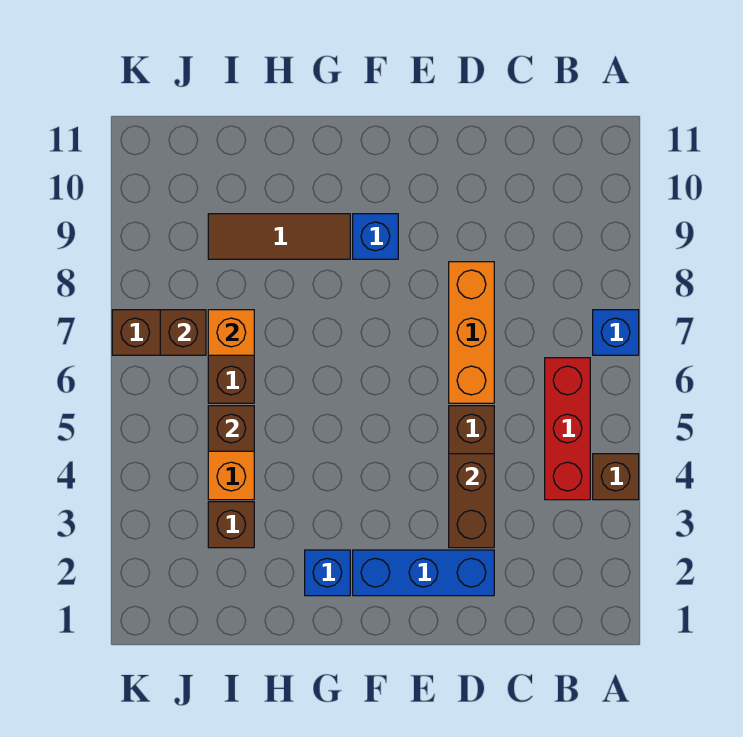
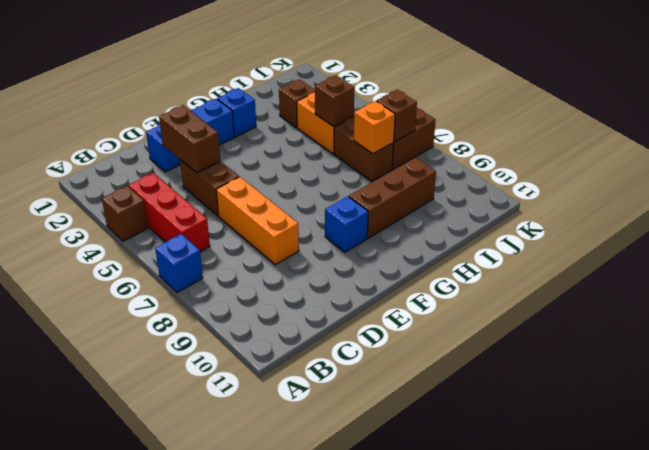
brown 1x3 tile [208,214,350,259] -> brown 1x3 brick [349,158,436,238]

